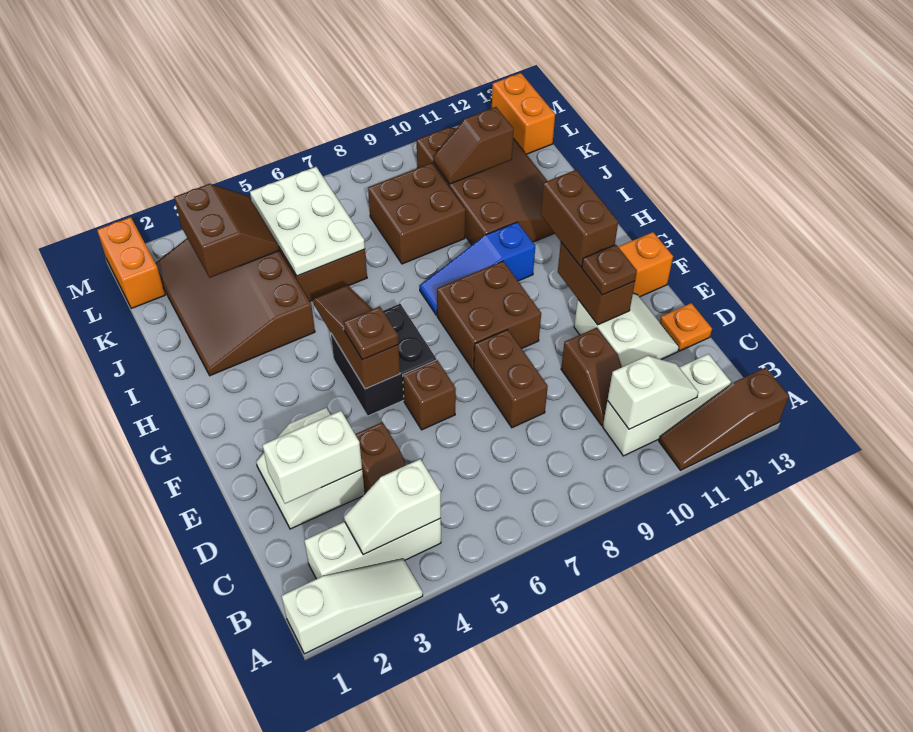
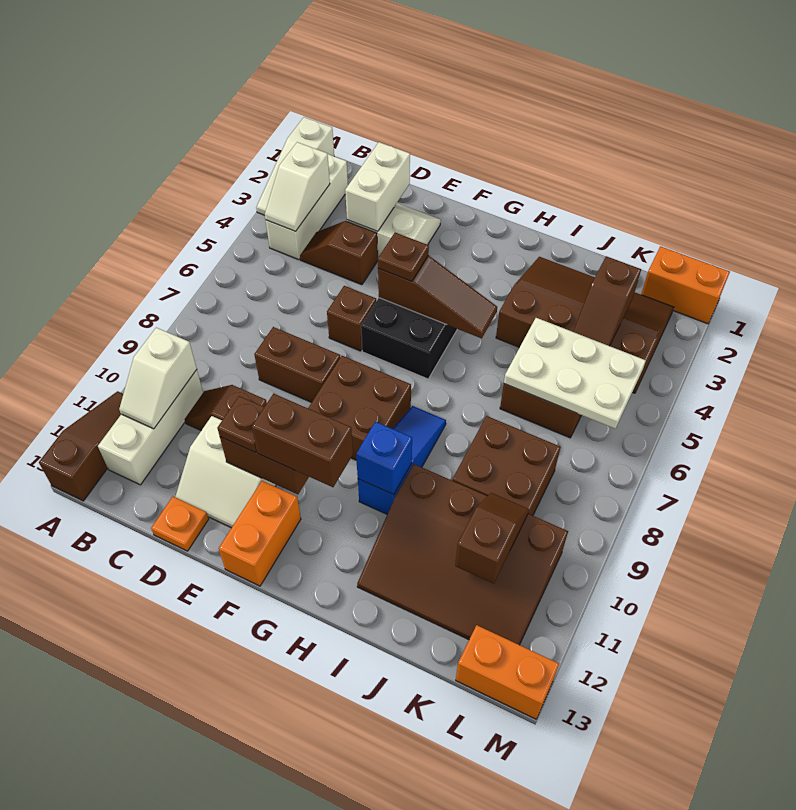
white 1x2 slope [344,459,441,555] -> white 1x2 slope turned to [265,142,330,231]
none -> blue 1x1 brick [356,422,412,495]
brown 2x2 slope [174,184,279,278] -> brown 1x2 slope [573,256,641,346]

